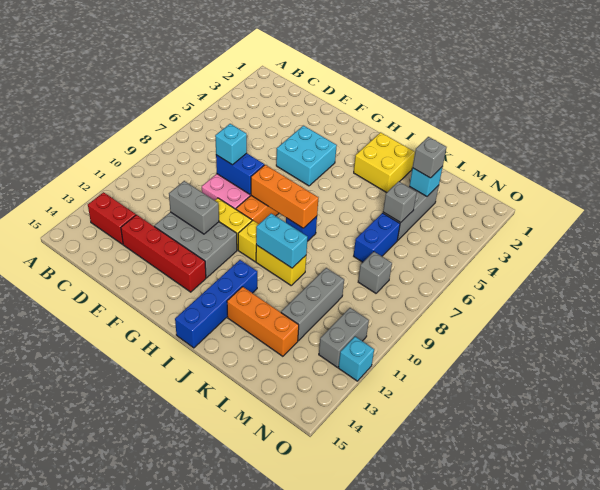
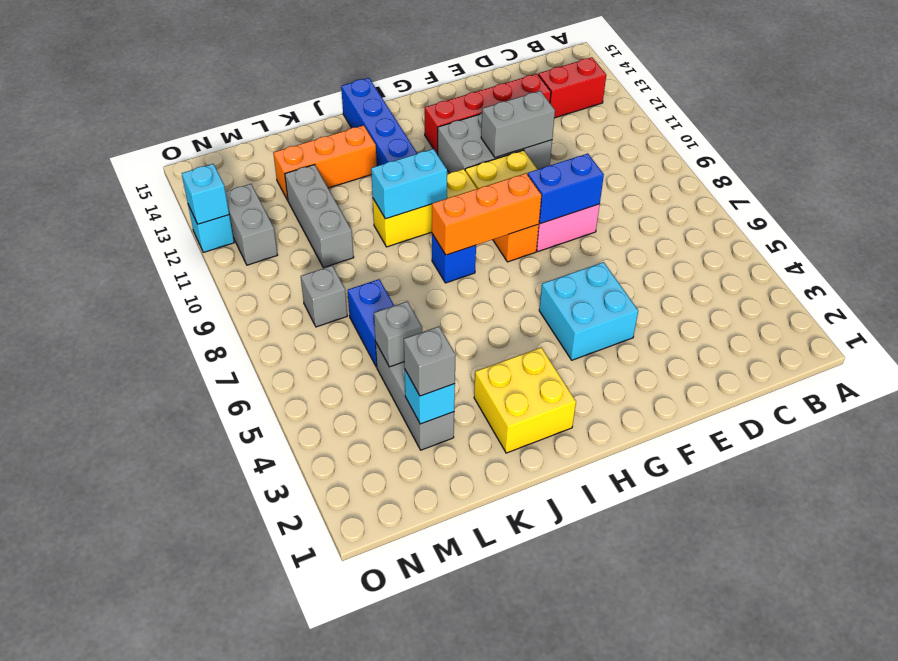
cyan 1x1 brick [215,124,247,165] -> cyan 1x1 brick moved to [182,164,229,224]

